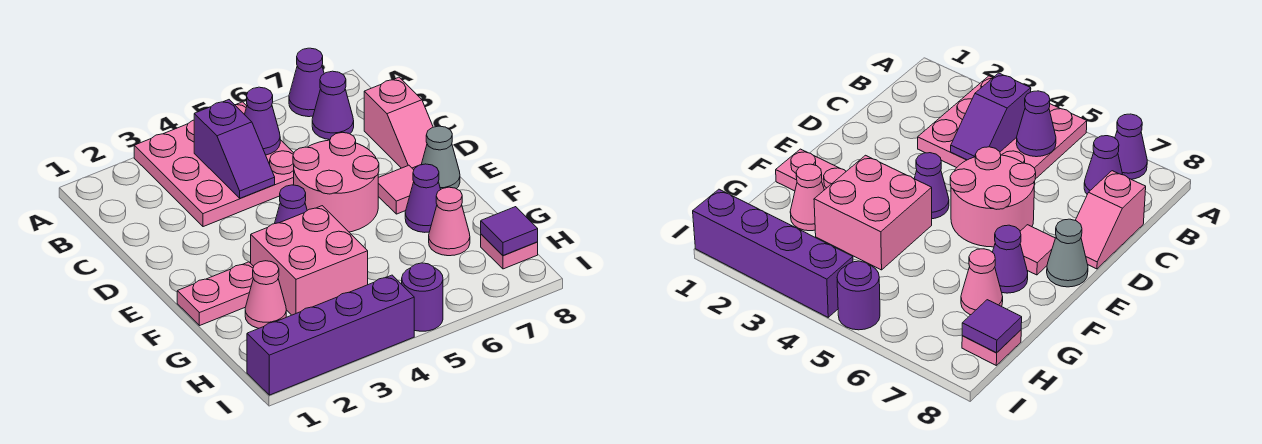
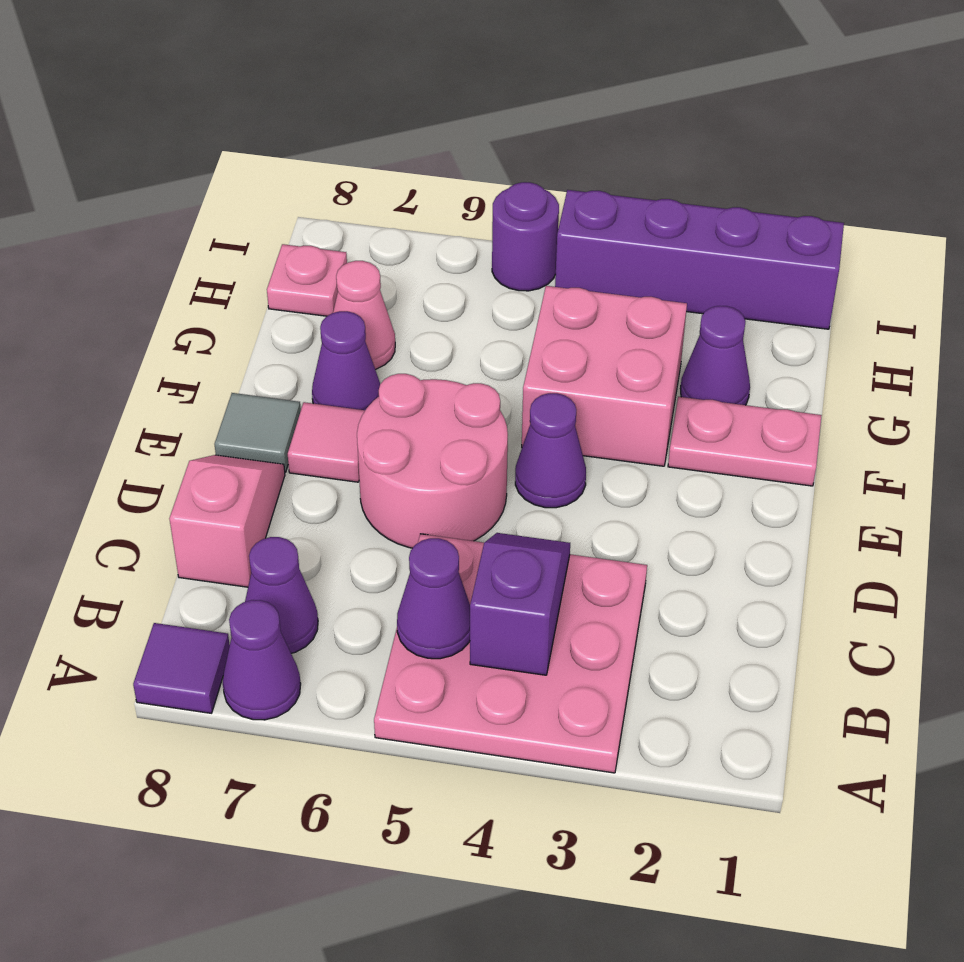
grey 1x1 cone [421,126,460,189] -> grey 1x1 tile [215,393,301,472]
pink 1x1 cone [245,261,286,328] -> purple 1x1 cone [681,306,750,405]
purple 1x1 tile [481,207,538,255] -> purple 1x1 tile moved to [133,623,230,713]

